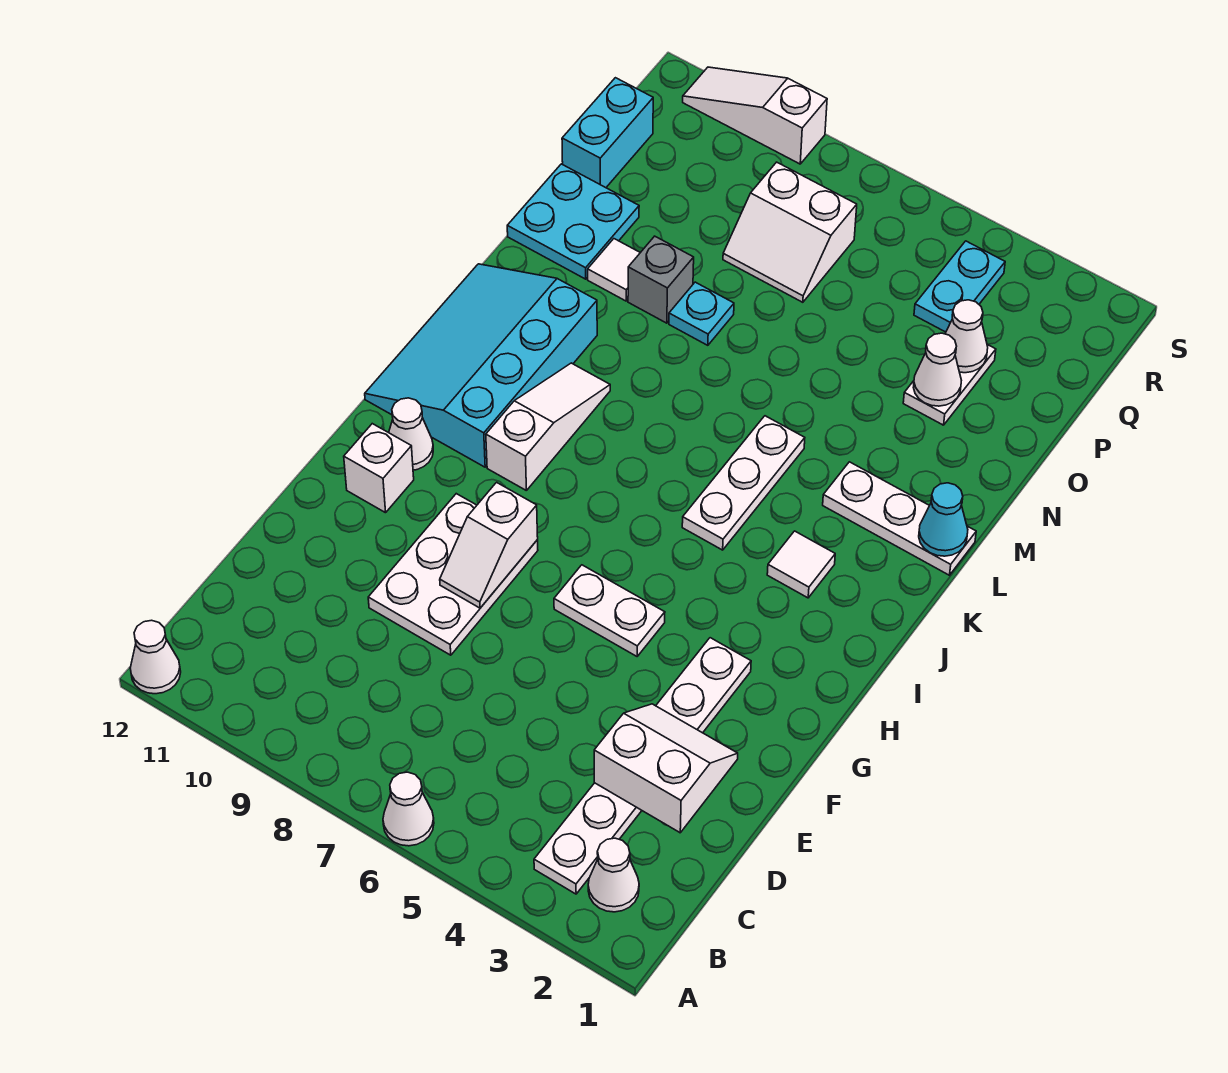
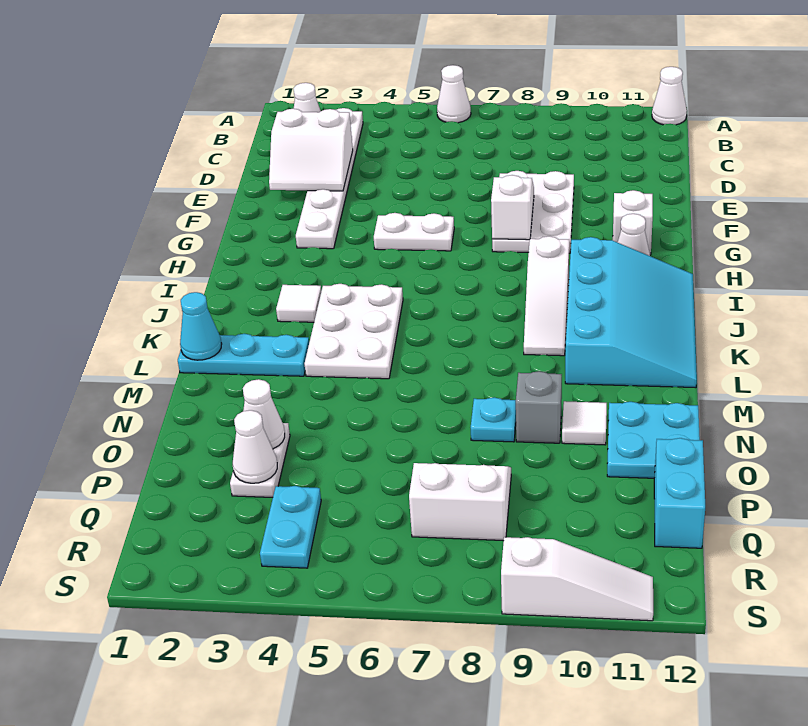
white 1x3 plate [682,416,805,550] -> white 2x3 plate [305,284,403,379]
white 1x3 plate [823,462,976,575] -> cyan 1x3 plate [178,334,309,376]

